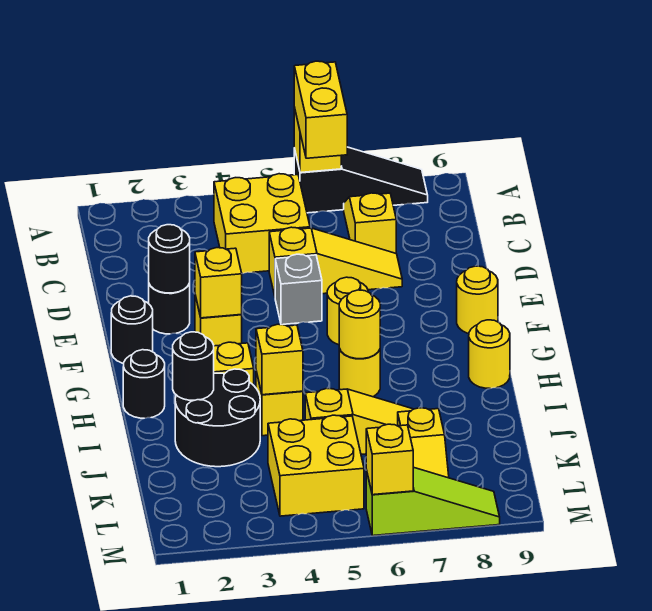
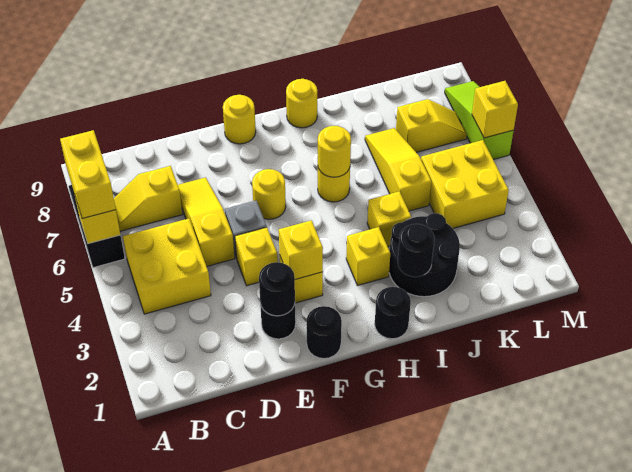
yellow 1x2 brick [294,61,347,158] -> yellow 1x2 brick turned to [60,130,116,219]
yellow 1x1 brick [256,324,303,395] -> yellow 1x1 brick moved to [235,227,278,286]

